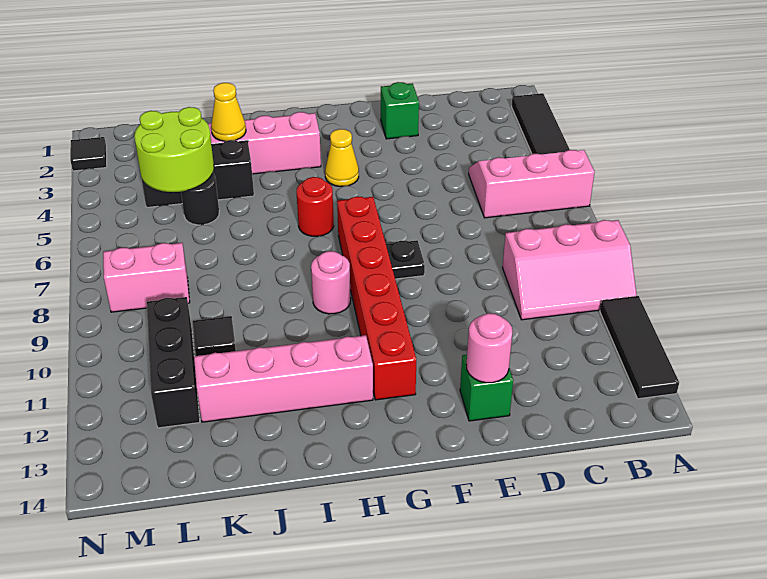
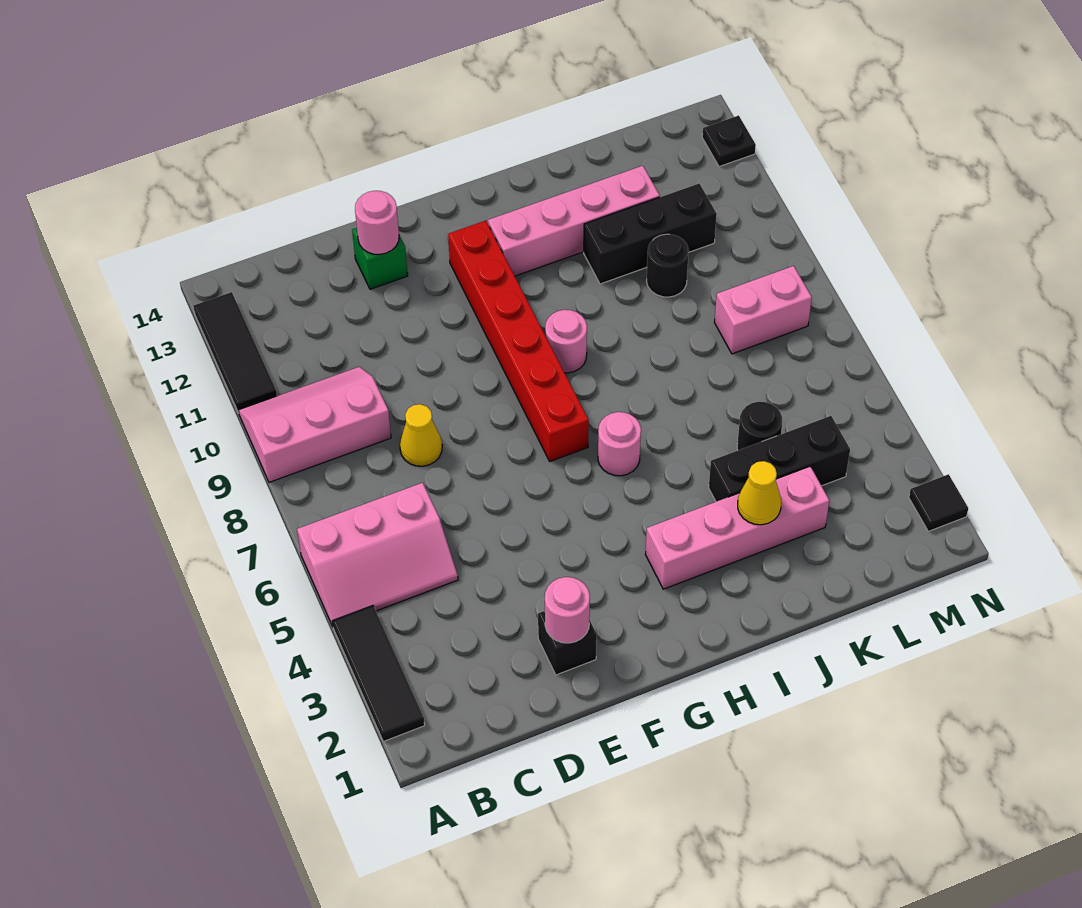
green 1x1 brick [381,82,419,139] -> black 1x1 brick [538,611,597,675]
none -> pink 1x1 round brick [545,577,590,643]
black 1x1 plate [386,240,425,279] -> black 1x1 plate moved to [702,115,756,167]
yellow 1x1 cone [325,129,359,186] -> yellow 1x1 cone moved to [400,404,442,466]
red 1x1 round brick [296,177,334,236] -> pink 1x1 round brick [598,412,641,476]
lime 2x2 round brick [134,107,214,192] -> none
black 1x1 tile [193,316,236,356] -> black 1x1 round brick [646,234,689,297]
black 1x3 brick [147,297,200,428] -> black 1x3 brick turned to [584,184,717,284]

